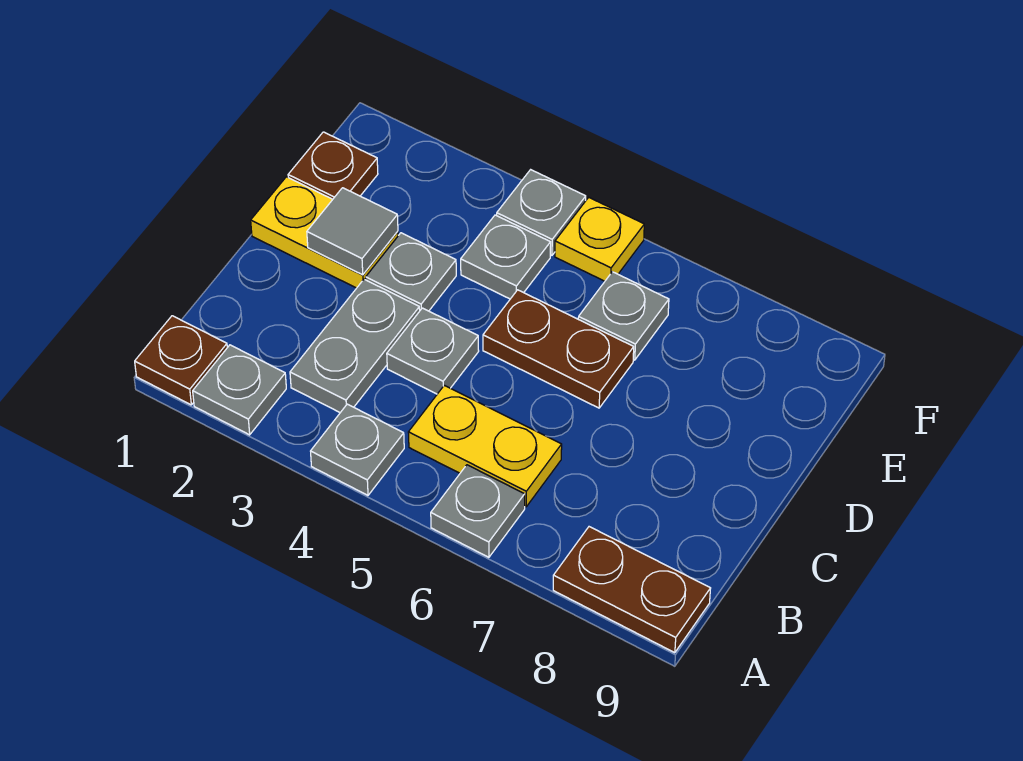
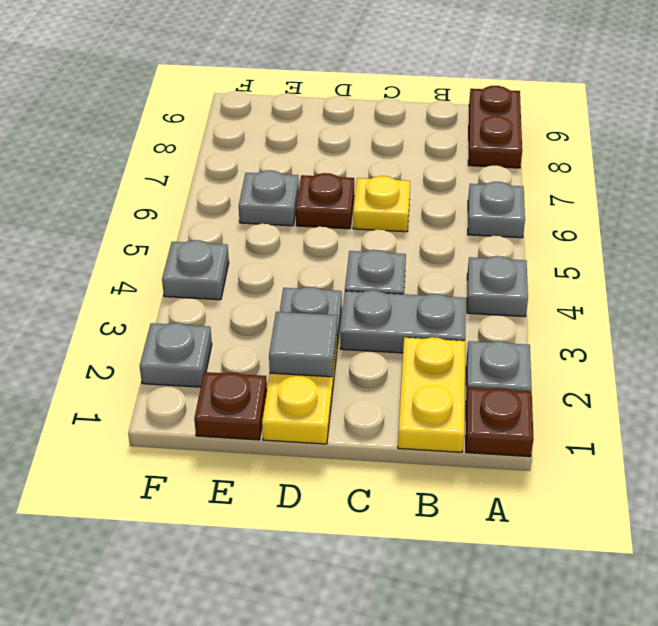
yellow 1x2 plate [408,385,562,507] -> yellow 1x2 plate moved to [398,337,465,452]
brown 1x2 plate [483,290,634,408] -> brown 1x1 plate [296,173,354,229]
grey 1x1 plate [461,215,551,299] -> grey 1x1 plate moved to [140,323,212,387]
yellow 1x1 plate [555,197,644,281] -> yellow 1x1 plate moved to [353,176,410,232]

